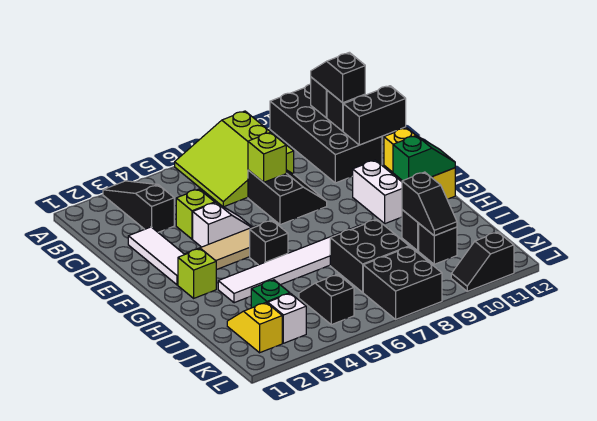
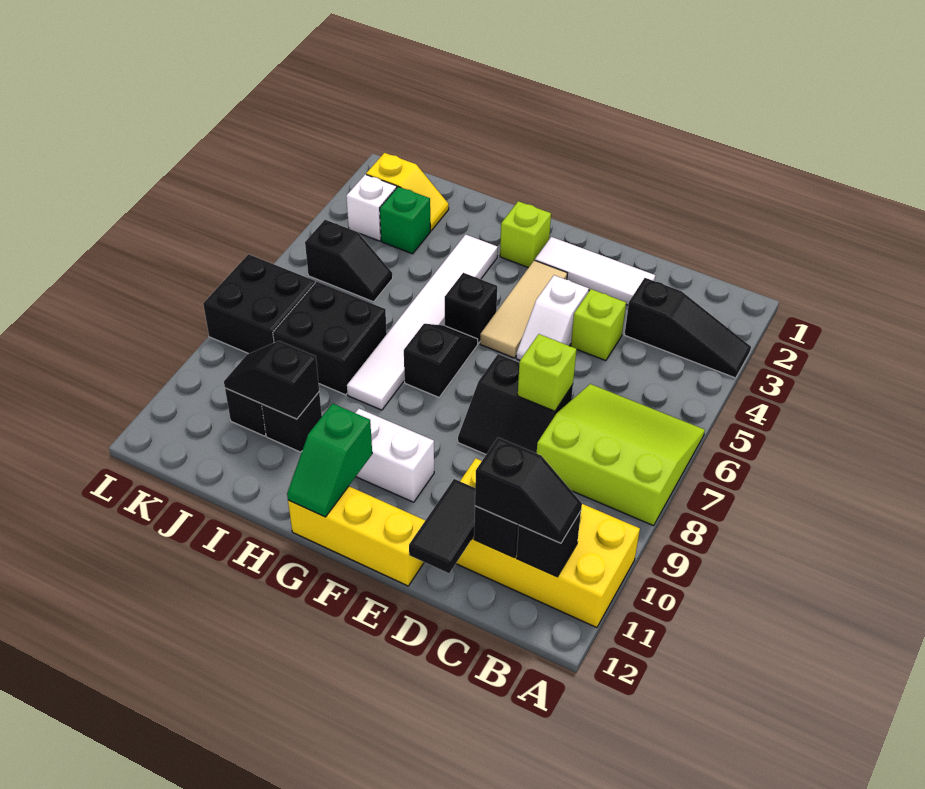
black 2x4 brick [270,84,382,183] -> yellow 2x4 brick [456,458,640,628]
black 1x2 brick [343,86,406,145] -> black 1x2 tile [409,479,475,573]
black 1x2 slope [451,232,514,291] -> black 1x2 slope moved to [404,324,478,397]

